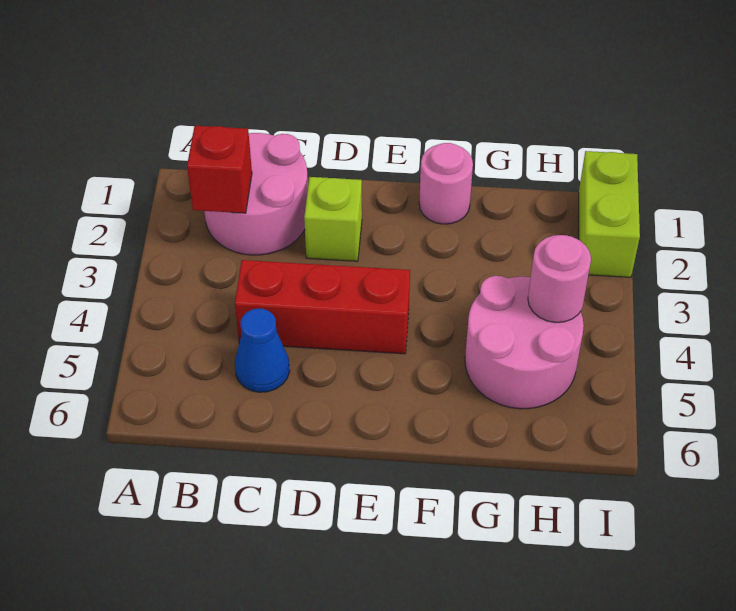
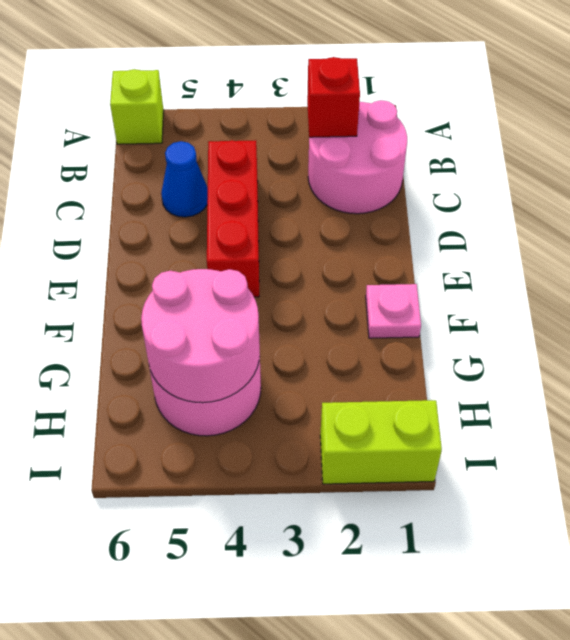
lime 1x1 brick [304,177,362,261] -> lime 1x1 brick moved to [110,69,164,144]
pink 1x1 round brick [419,143,473,224] -> pink 1x1 plate [366,284,421,338]
pink 1x1 round brick [528,235,591,323] -> pink 2x2 round brick [141,269,260,403]

